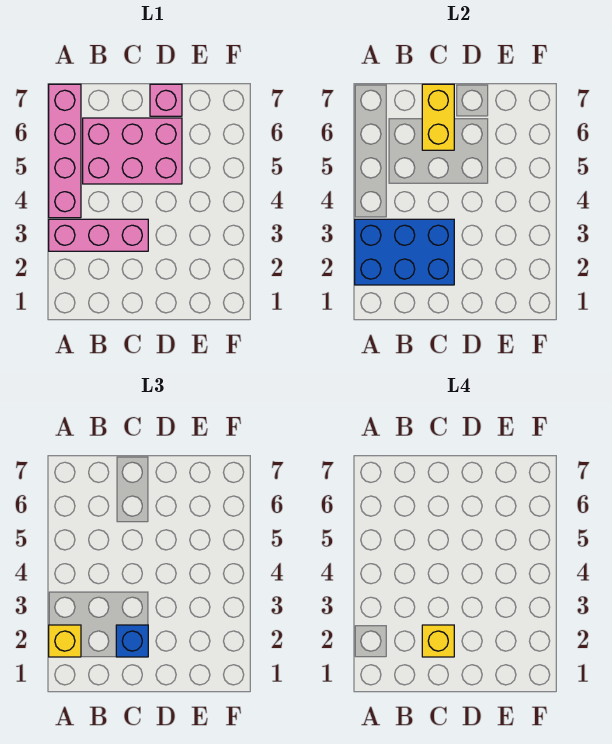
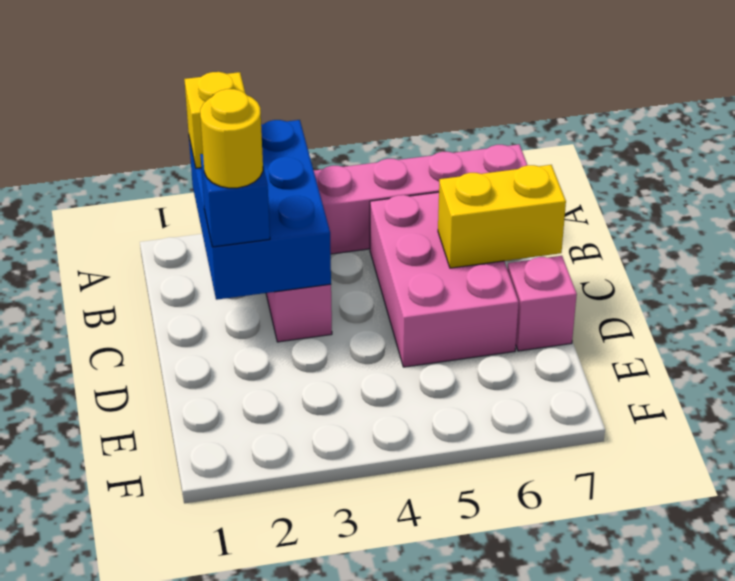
yellow 1x1 brick [422,625,454,657] -> yellow 1x1 round brick [200,89,263,188]

